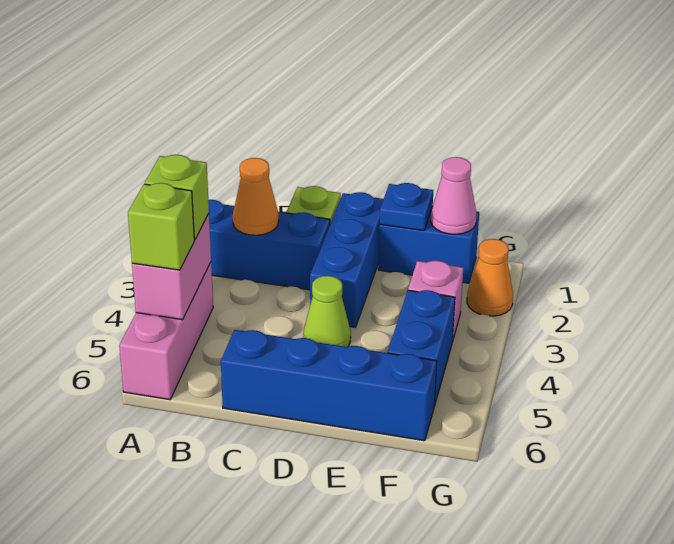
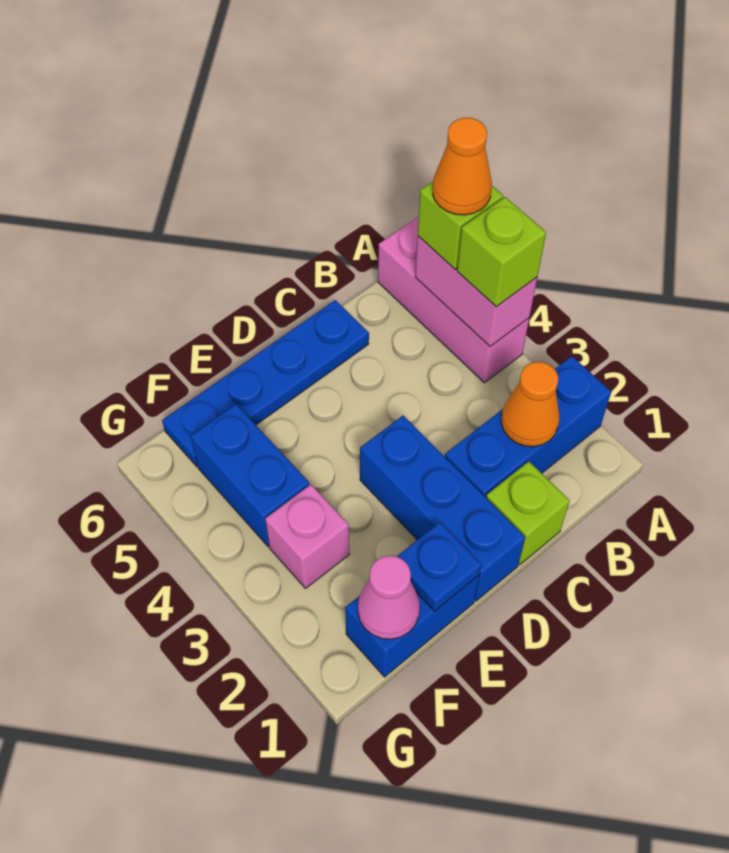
blue 1x4 brick [221,330,437,441] -> blue 1x4 plate [162,300,369,467]
lime 1x1 cone [303,276,351,347] -> none
orange 1x1 cone [467,239,513,316] -> orange 1x1 cone moved to [433,118,492,215]

